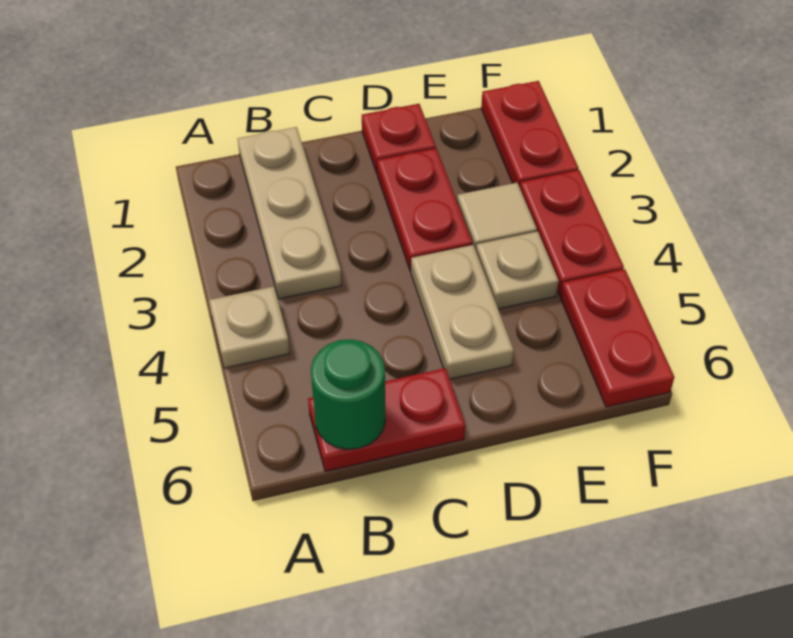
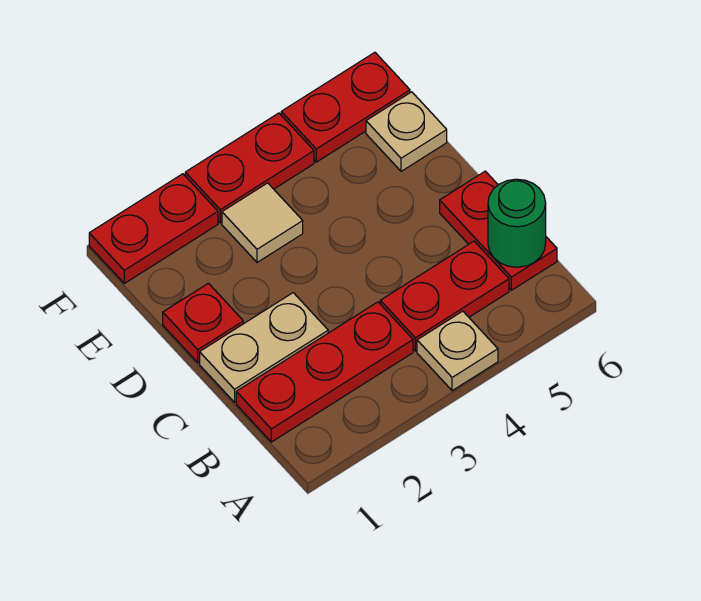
tan 1x3 plate [238,127,342,299] -> red 1x3 plate [236,302,413,442]
red 1x2 plate [377,148,473,272] -> red 1x2 plate moved to [380,241,509,351]
tan 1x2 plate [411,245,514,379] -> tan 1x2 plate moved to [200,293,328,402]
tan 1x1 plate [476,231,559,309] -> tan 1x1 plate moved to [366,92,447,171]

